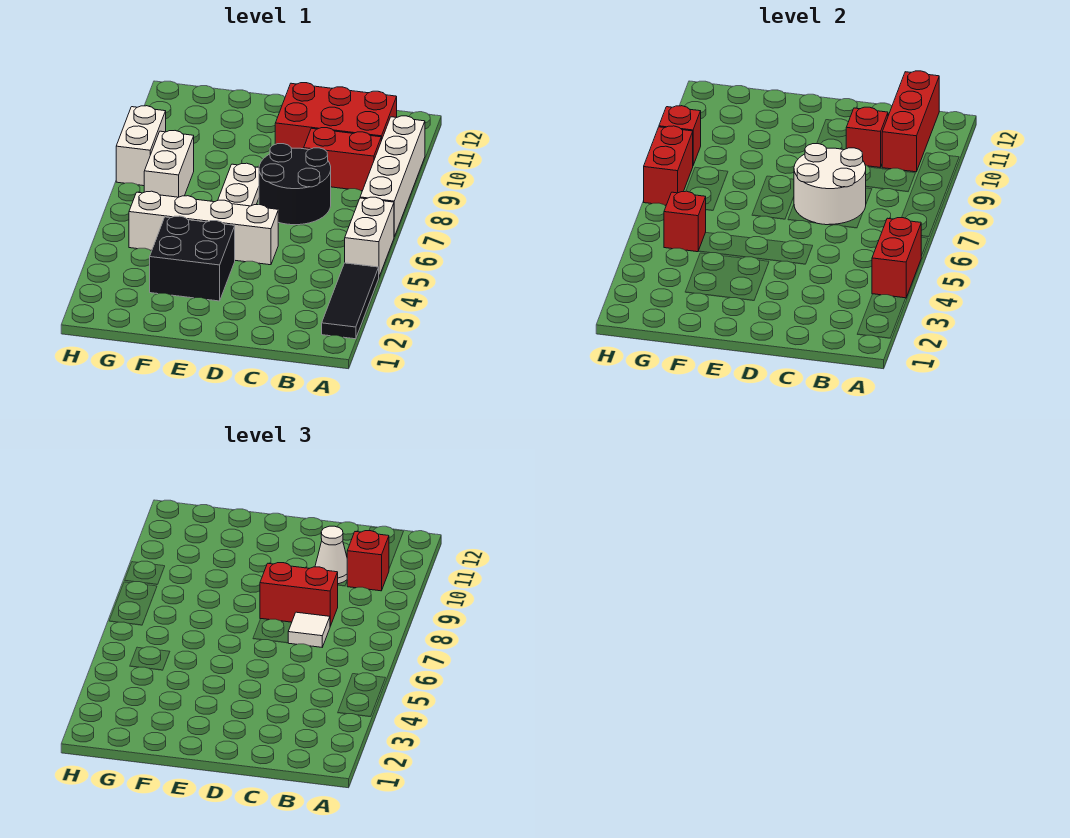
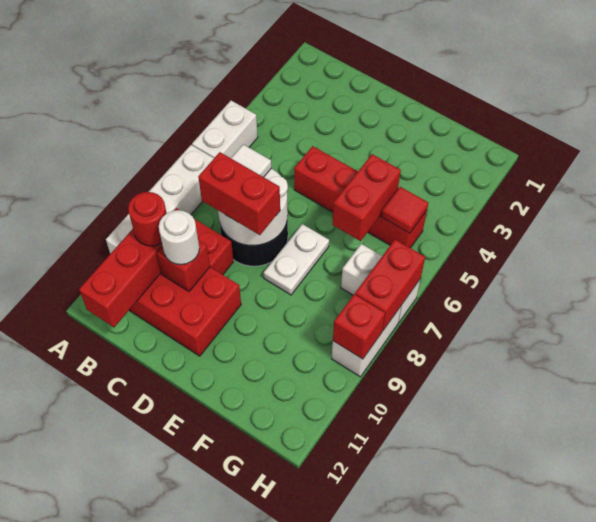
black 1x3 tile [322,263,379,339] -> none
red 1x2 brick [872,218,921,298] -> red 1x2 brick moved to [332,154,401,241]
red 1x1 brick [347,531,389,591] -> red 1x1 round brick [128,192,167,246]
white 1x1 cone [315,526,347,584] -> white 1x1 round brick [159,210,199,265]
white 1x4 brick [129,191,278,265] -> red 1x4 brick [294,146,427,248]
black 2x2 brick [150,216,235,301] -> none
red 1x1 brick [664,191,706,252] -> red 1x1 tile [381,187,428,233]
white 1x2 brick [144,131,194,197] -> white 1x2 brick turned to [341,244,420,323]

